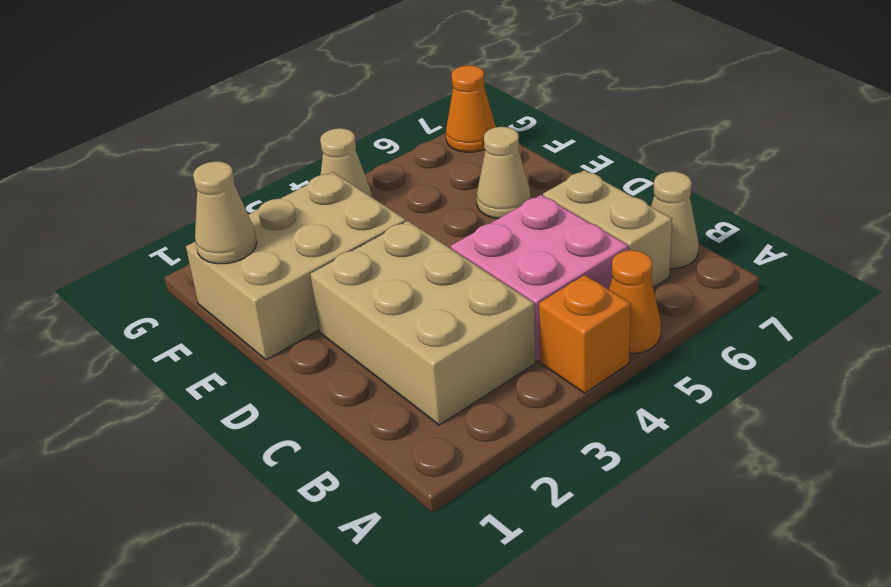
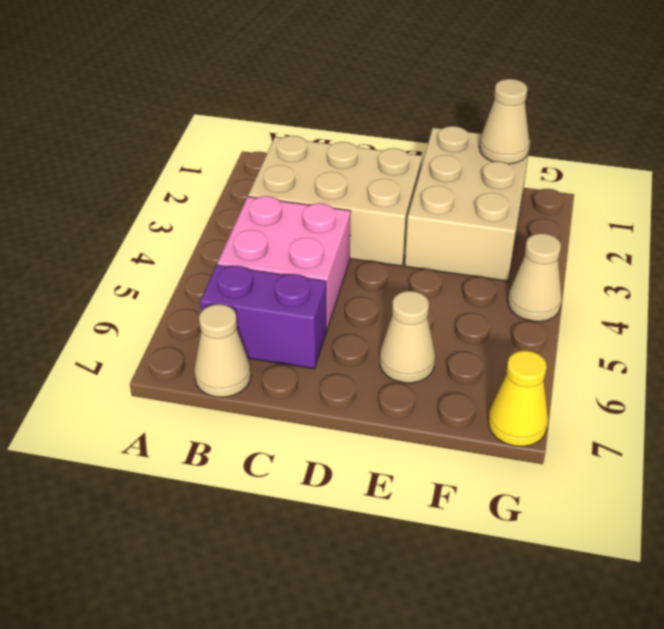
orange 1x1 brick [539,275,631,393] -> none
orange 1x1 cone [609,250,661,353] -> none
tan 1x2 brick [543,170,672,288] -> purple 1x2 brick [200,265,327,369]
orange 1x1 cone [446,65,496,152] -> yellow 1x1 cone [488,350,548,446]

